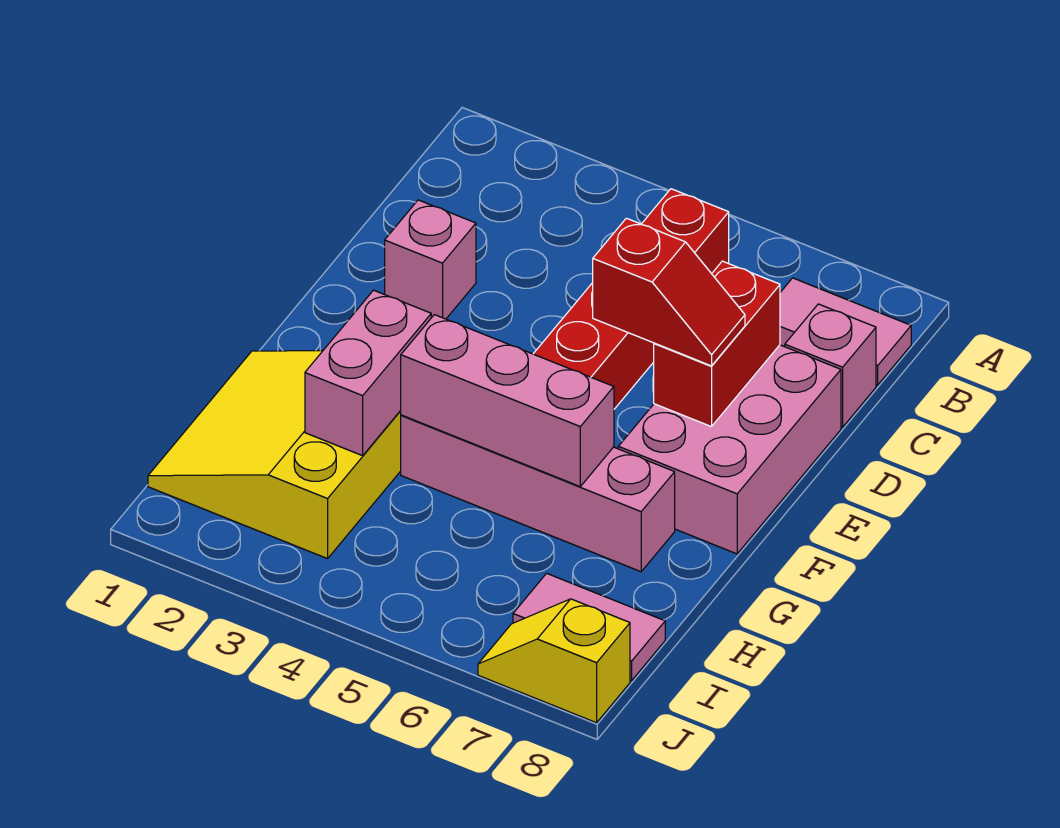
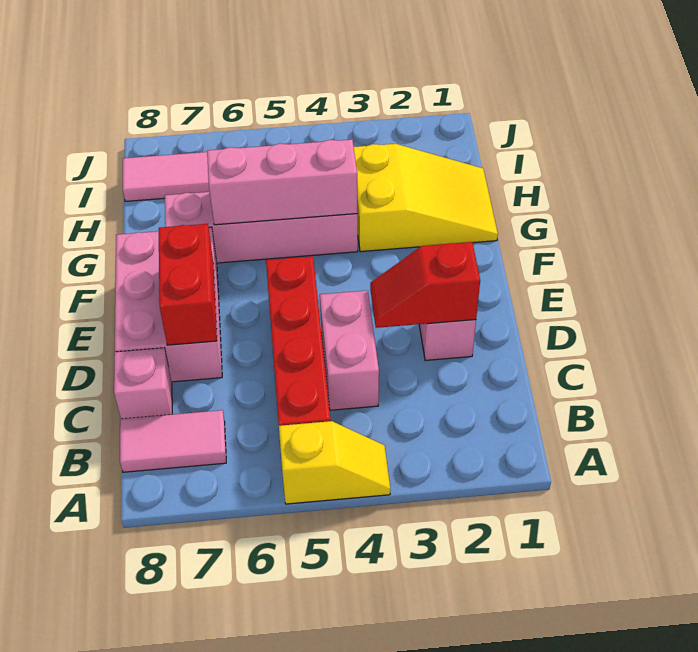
red 1x2 slope [593,218,745,366] -> red 1x2 slope moved to [370,242,480,328]
yellow 3x3 slope [148,351,401,559] -> yellow 2x3 slope [354,144,498,252]
pink 1x2 brick [305,290,431,456] -> pink 1x2 brick moved to [320,290,379,410]
yellow 1x2 slope [478,599,630,723] -> yellow 1x2 slope moved to [279,421,390,504]

